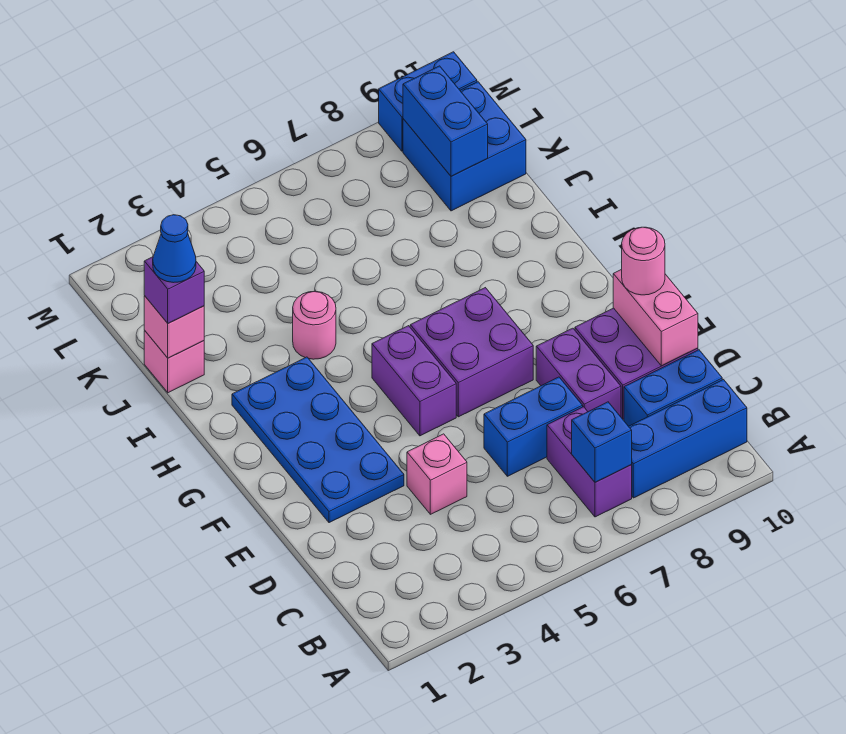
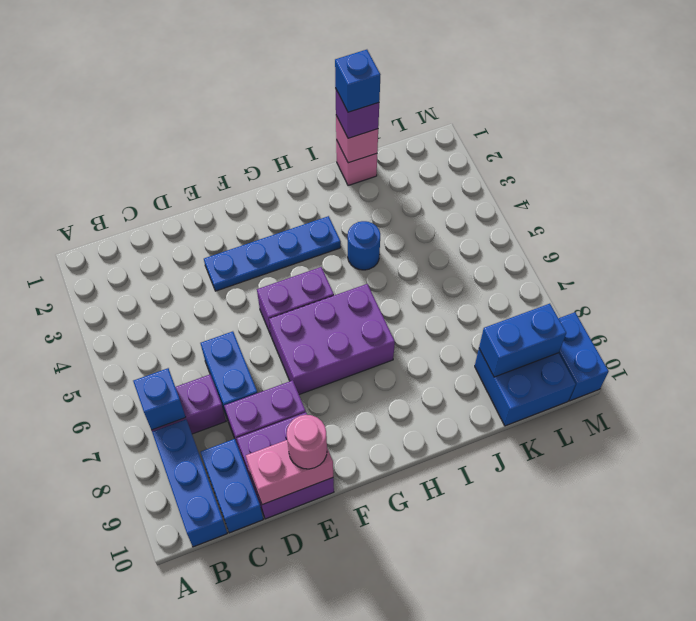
pink 1x1 brick [407,434,467,514] -> none
blue 2x4 plate [232,357,404,523] -> blue 1x4 plate [204,216,341,291]
purple 2x2 brick [410,288,533,417] -> purple 2x3 brick [269,284,395,395]
pink 1x1 round brick [293,291,336,359] -> blue 1x1 round brick [348,221,380,270]
blue 1x1 cone [153,215,196,283] -> blue 1x1 brick [335,50,381,112]

